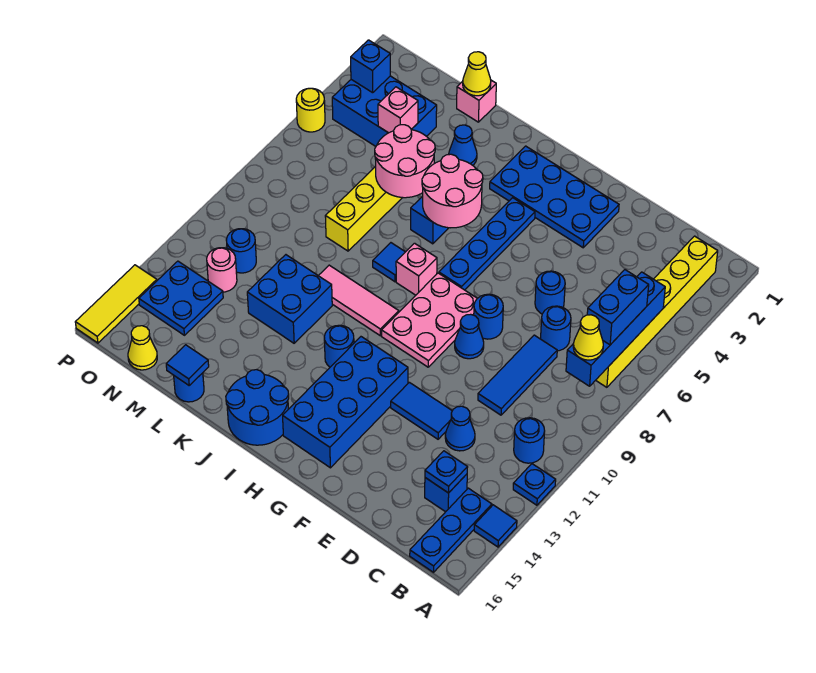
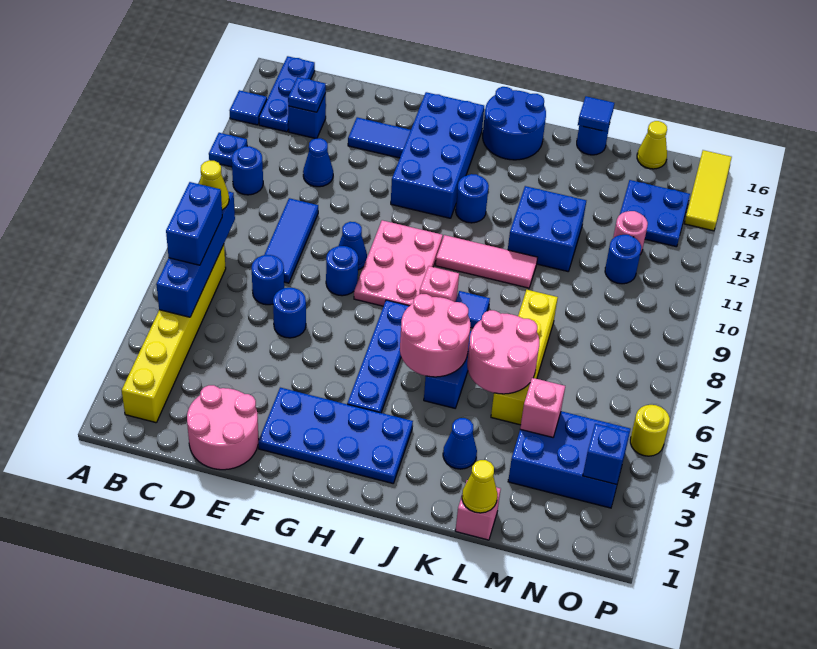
none -> pink 2x2 round brick [187,385,259,470]
blue 1x2 tile [391,382,452,439] -> blue 1x2 tile moved to [348,117,411,158]

